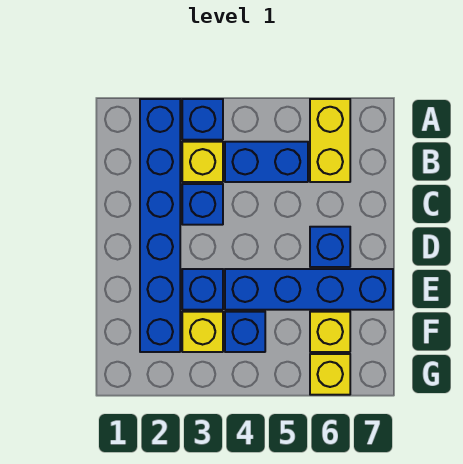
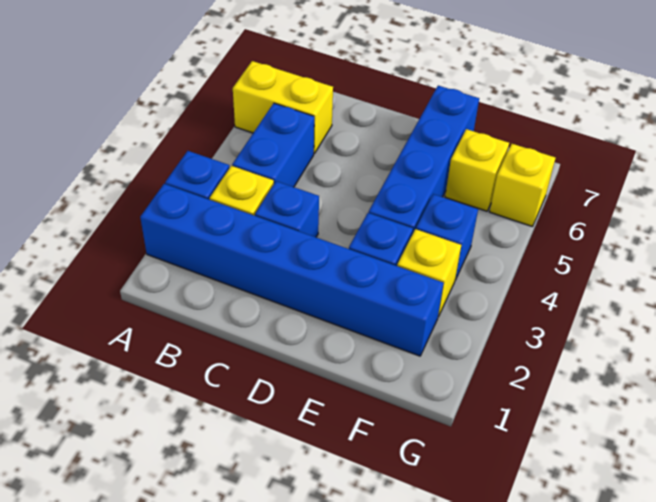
blue 1x1 brick [310,227,350,267] -> none

